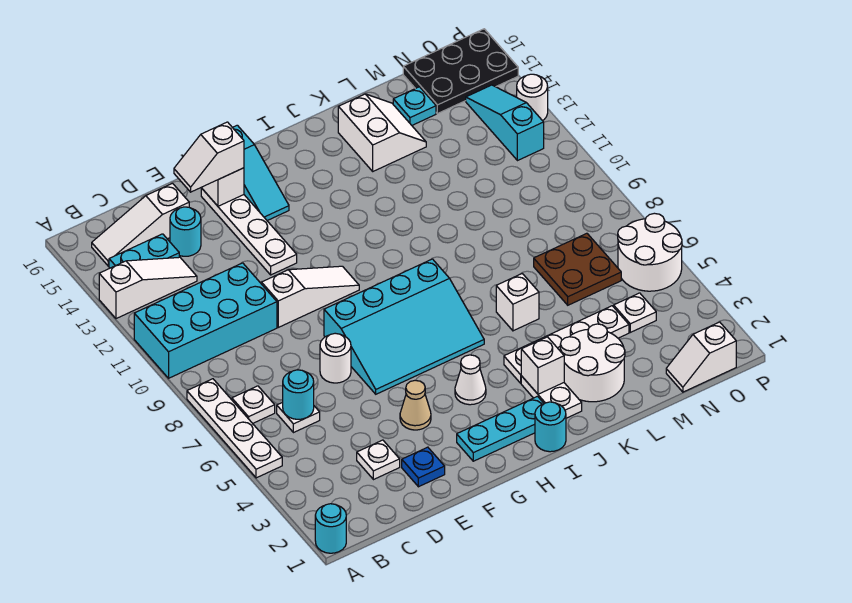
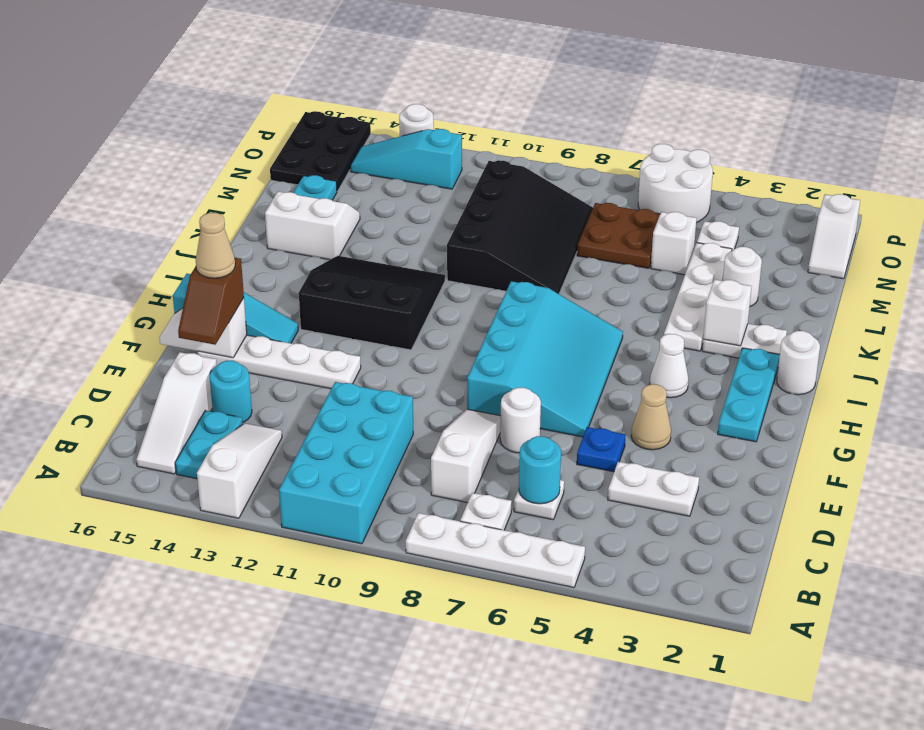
cyan 1x1 round brick [315,504,346,553] -> none
white 1x1 plate [357,440,400,480] -> white 1x2 plate [608,462,699,516]
blue 1x1 plate [402,447,445,487] -> blue 1x1 plate moved to [577,427,626,472]
white 1x3 slope [262,266,359,327] -> white 1x3 slope moved to [431,409,501,503]
white 1x2 slope [174,122,244,192] -> brown 1x2 slope [178,258,244,345]
none -> tan 1x1 cone [196,213,235,278]
none -> black 3x3 slope [299,256,445,350]
cyan 1x1 round brick [535,402,566,452] -> white 1x1 round brick [777,331,820,395]
white 2x2 round brick [560,324,625,402] -> white 1x1 round brick [723,246,762,306]
white 1x1 brick [496,274,539,331] -> white 1x1 brick moved to [651,212,697,275]
none -> black 3x4 slope [447,160,593,294]

